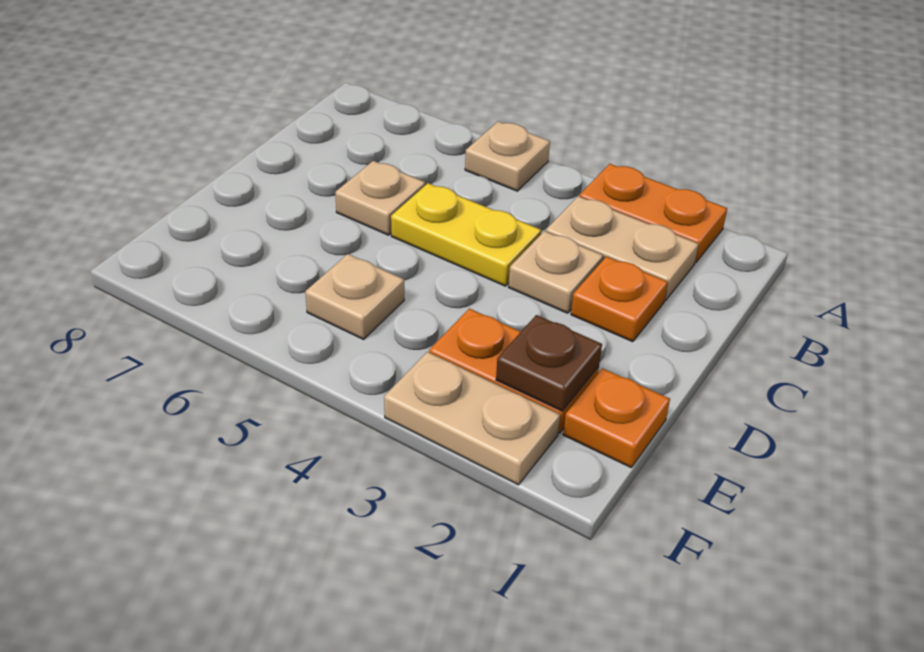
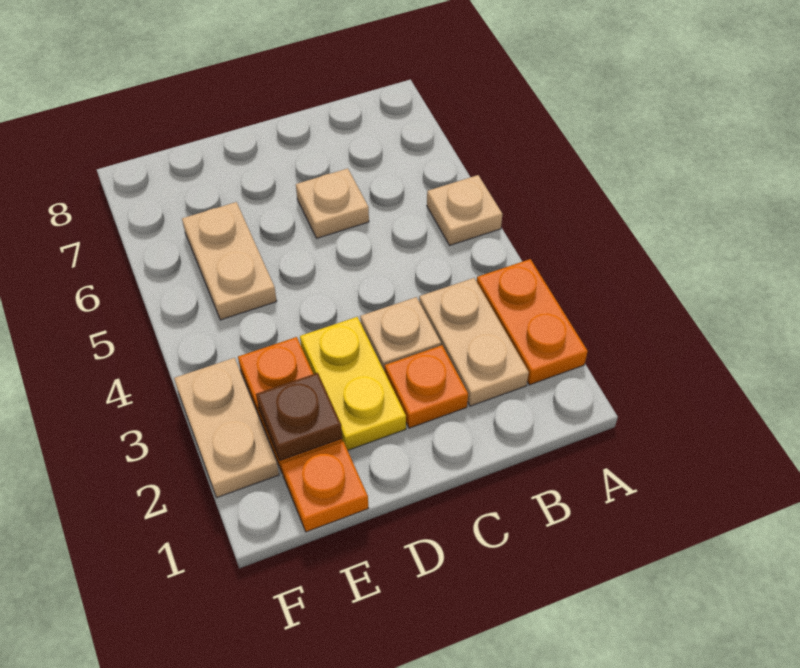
yellow 1x2 plate [391,183,541,286] -> yellow 1x2 plate moved to [300,317,406,450]
tan 1x1 plate [305,254,404,339] -> tan 1x2 plate [182,202,277,320]

